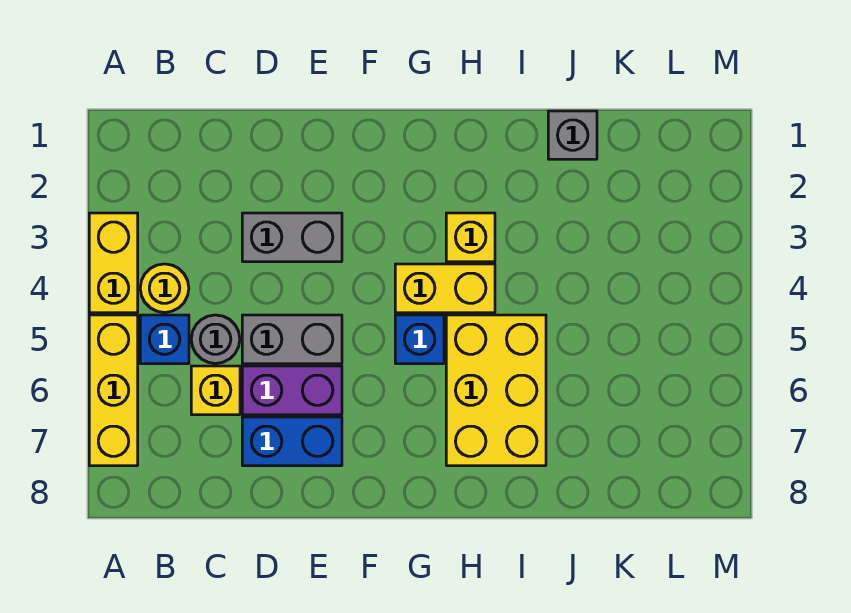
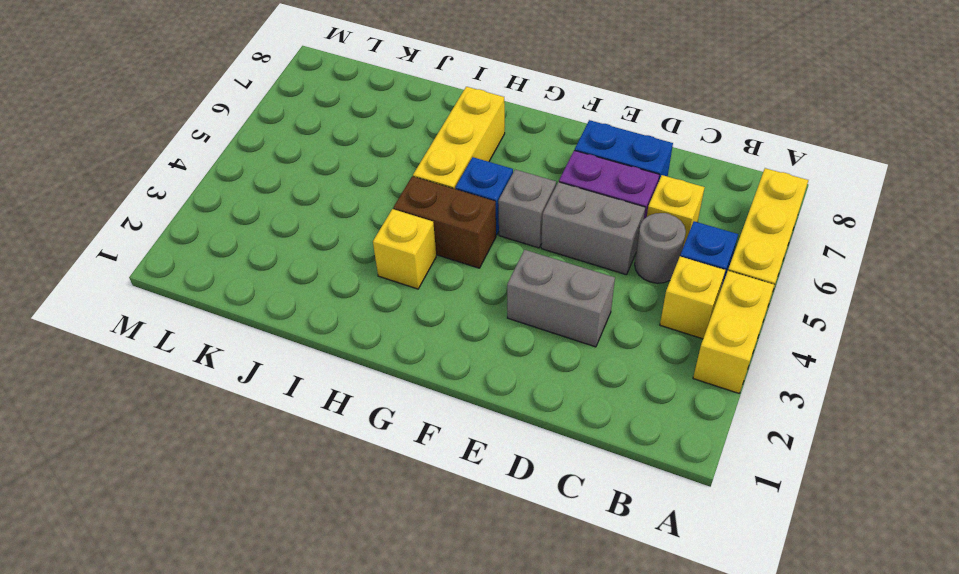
yellow 1x1 round brick [140,264,189,313] -> yellow 1x1 brick [660,256,725,339]
yellow 1x2 brick [395,264,495,313] -> brown 1x2 brick [393,176,496,268]
yellow 2x3 brick [446,315,546,466] -> yellow 1x3 brick [413,87,505,189]
grey 1x1 brick [548,111,597,159] -> grey 1x1 brick moved to [498,170,556,248]

